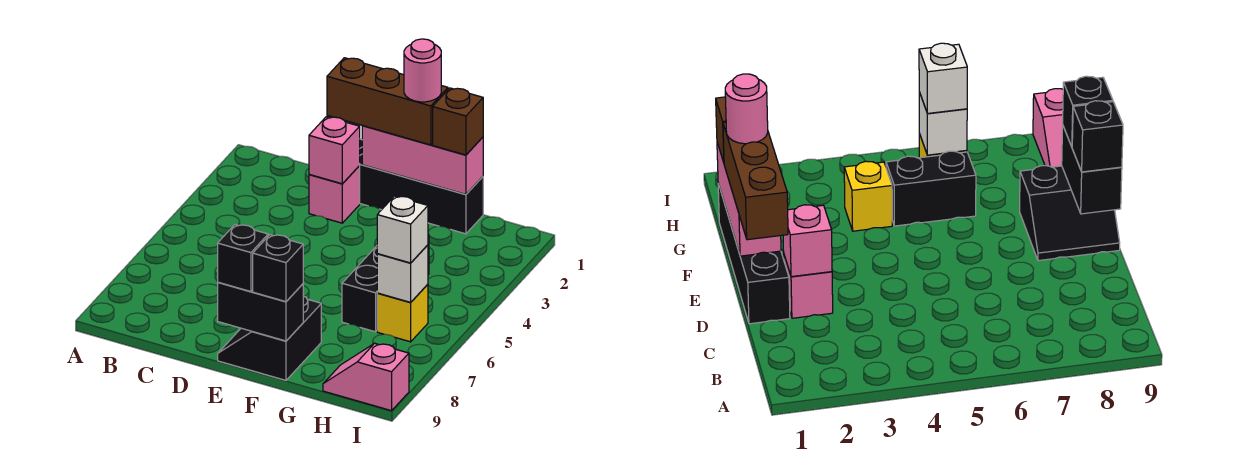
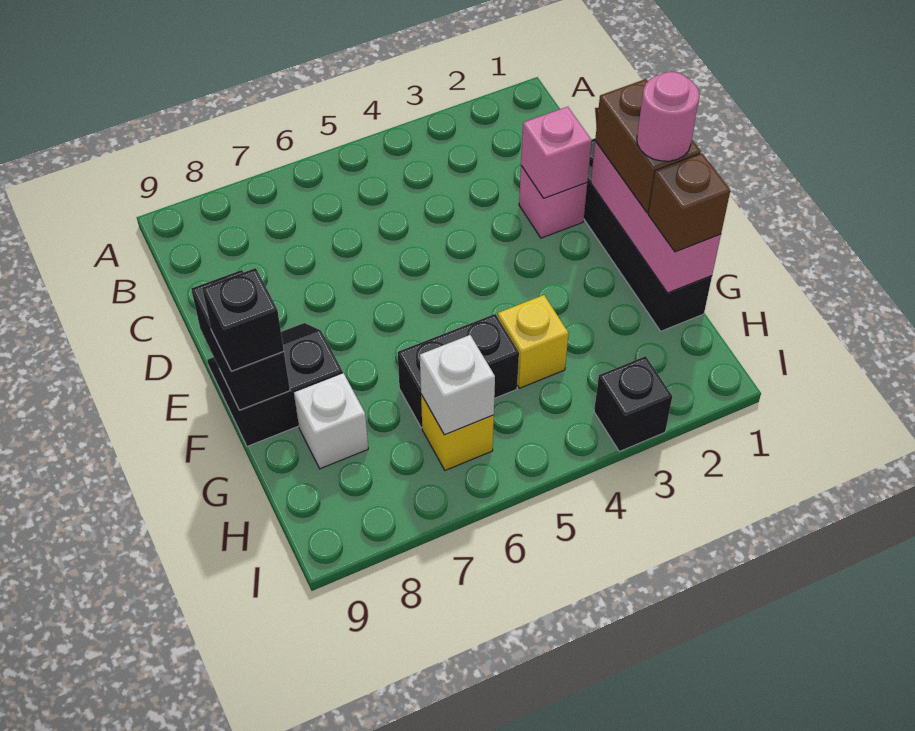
brown 1x3 brick [327,58,448,145] -> brown 1x2 brick [595,79,701,213]
black 1x1 brick [218,225,268,292] -> black 1x1 brick moved to [594,356,672,452]
white 1x1 brick [377,196,428,263] -> white 1x1 brick moved to [294,373,368,469]
pink 1x2 slope [323,343,409,411] -> none

